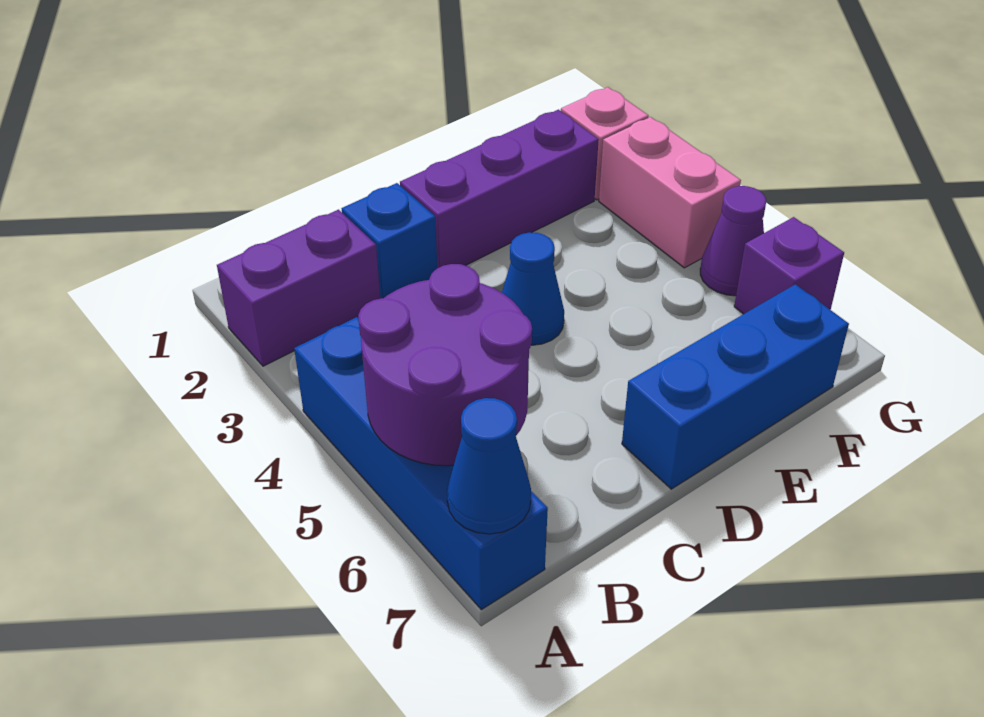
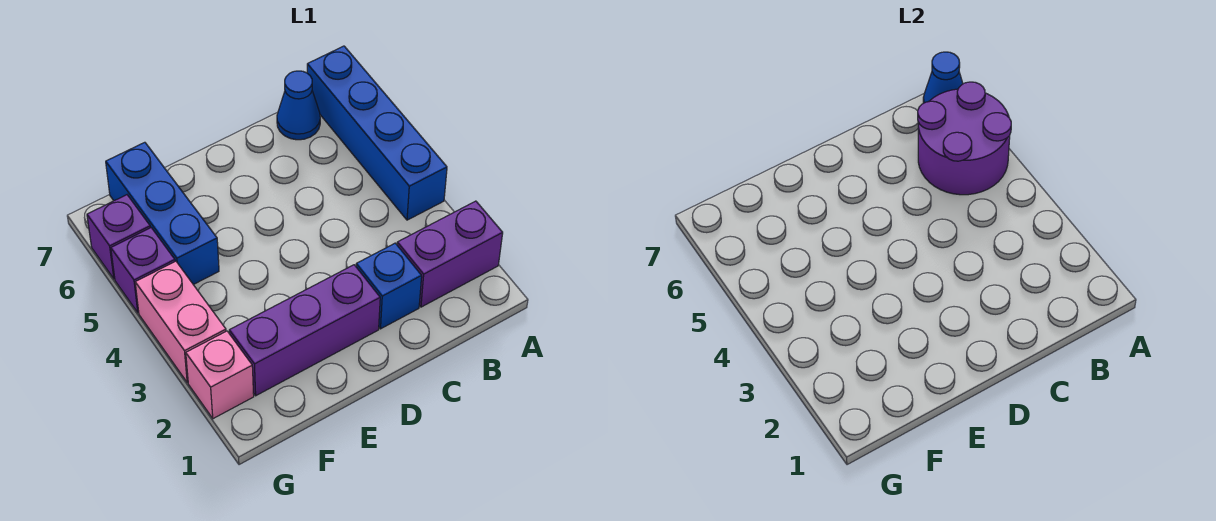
blue 1x1 cone [502,232,564,345] -> blue 1x1 cone moved to [277,71,320,140]
blue 1x3 brick [622,284,849,489] -> blue 1x3 brick turned to [106,142,219,285]
purple 1x1 cone [700,186,766,296] -> purple 1x1 brick [111,228,175,313]

